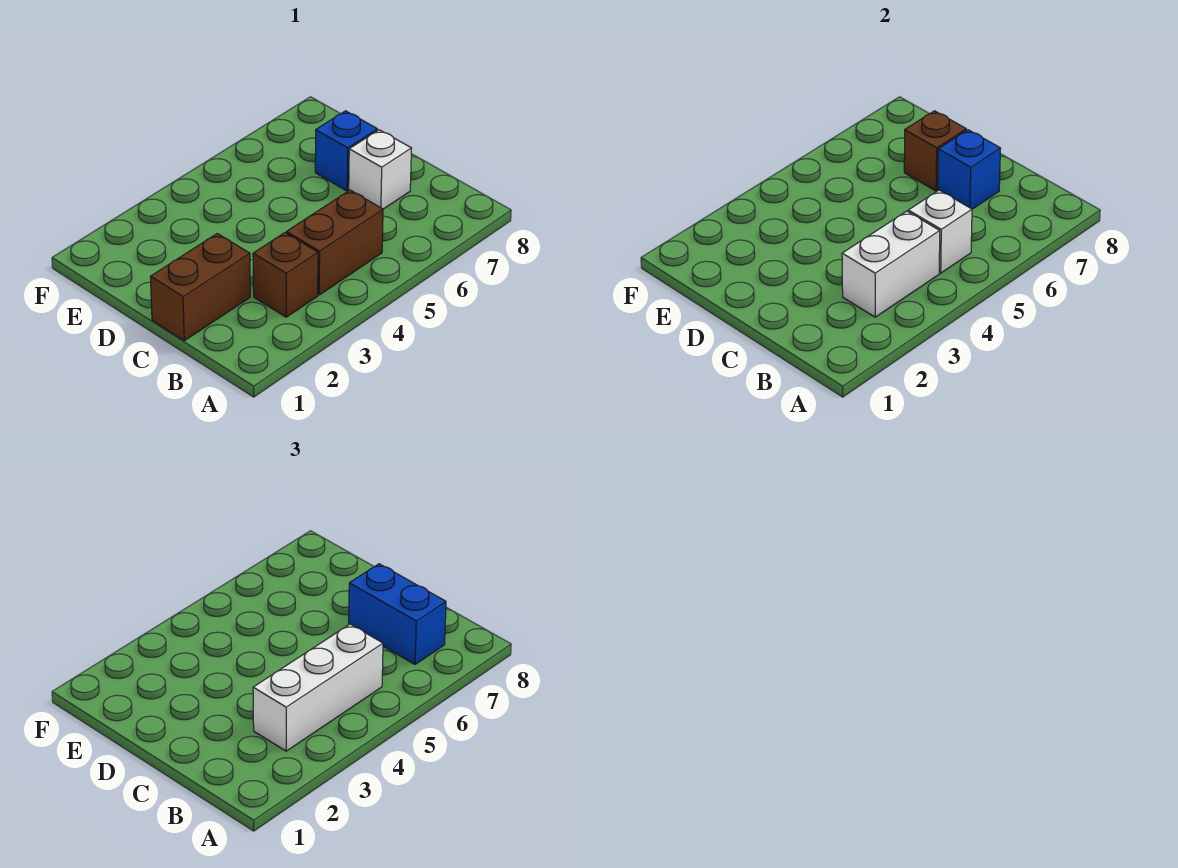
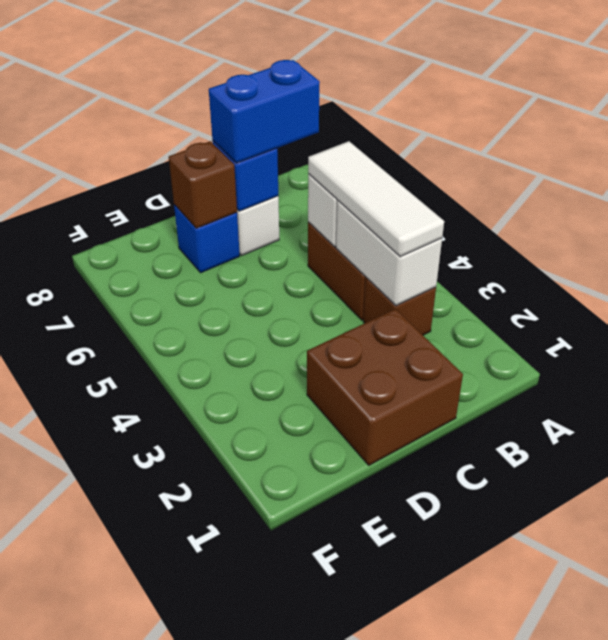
white 1x3 brick [253,624,383,751] -> white 1x3 tile [308,141,444,257]
brown 1x2 brick [150,234,250,341] -> brown 2x2 brick [307,309,463,465]

